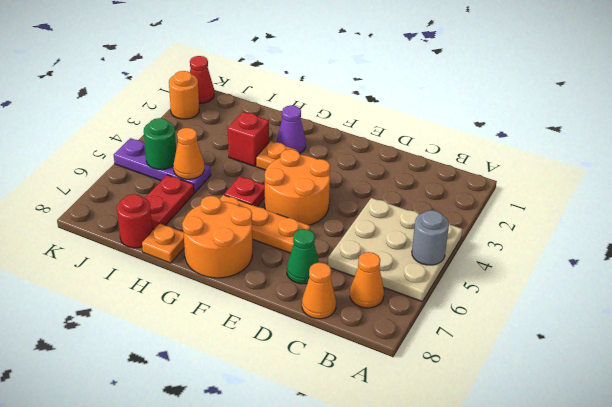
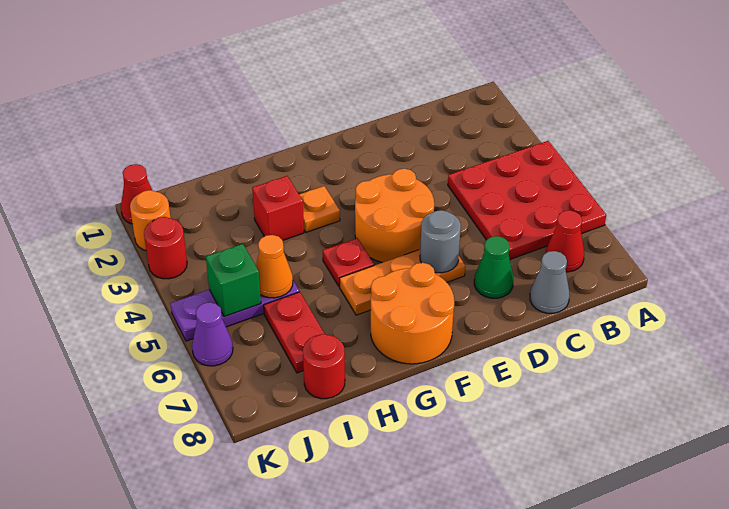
tan 3x3 plate [328,198,462,302] -> red 3x3 plate [448,141,606,259]
grey 1x1 round brick [412,210,449,265] -> grey 1x1 round brick moved to [420,210,461,273]
orange 1x1 cone [350,252,384,308] -> red 1x1 cone [546,210,584,272]
orange 1x1 cone [302,262,336,319] -> grey 1x1 cone [530,251,570,313]
purple 1x1 cone [277,105,306,153] -> purple 1x1 cone moved to [192,302,233,366]
orange 1x1 plate [142,223,184,263] -> none
green 1x1 round brick [144,118,176,169] -> green 1x1 brick [206,244,261,317]
none -> red 1x1 round brick [144,217,187,279]

